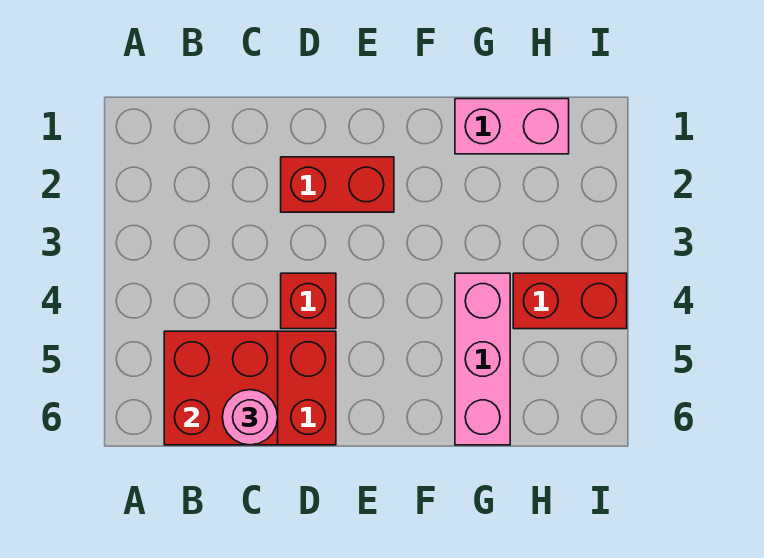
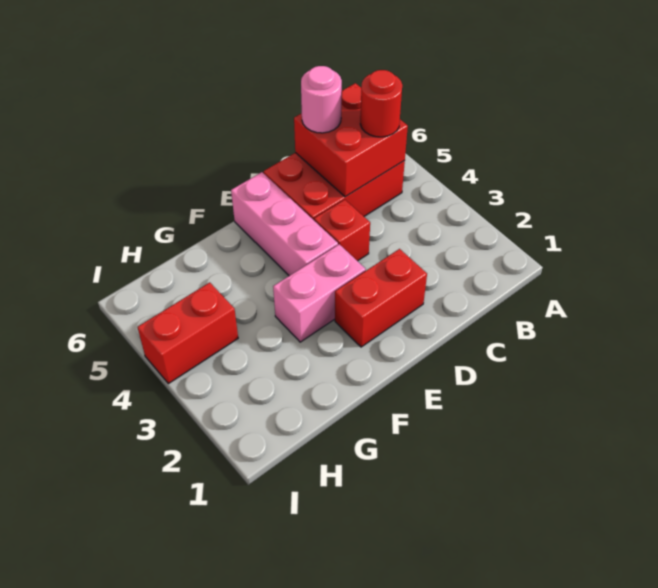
none -> red 1x1 round brick [360,70,402,137]
pink 1x2 brick [455,99,569,154] -> pink 1x2 brick moved to [273,244,366,342]
pink 1x3 brick [455,273,510,445] -> pink 1x3 brick moved to [231,172,338,276]

